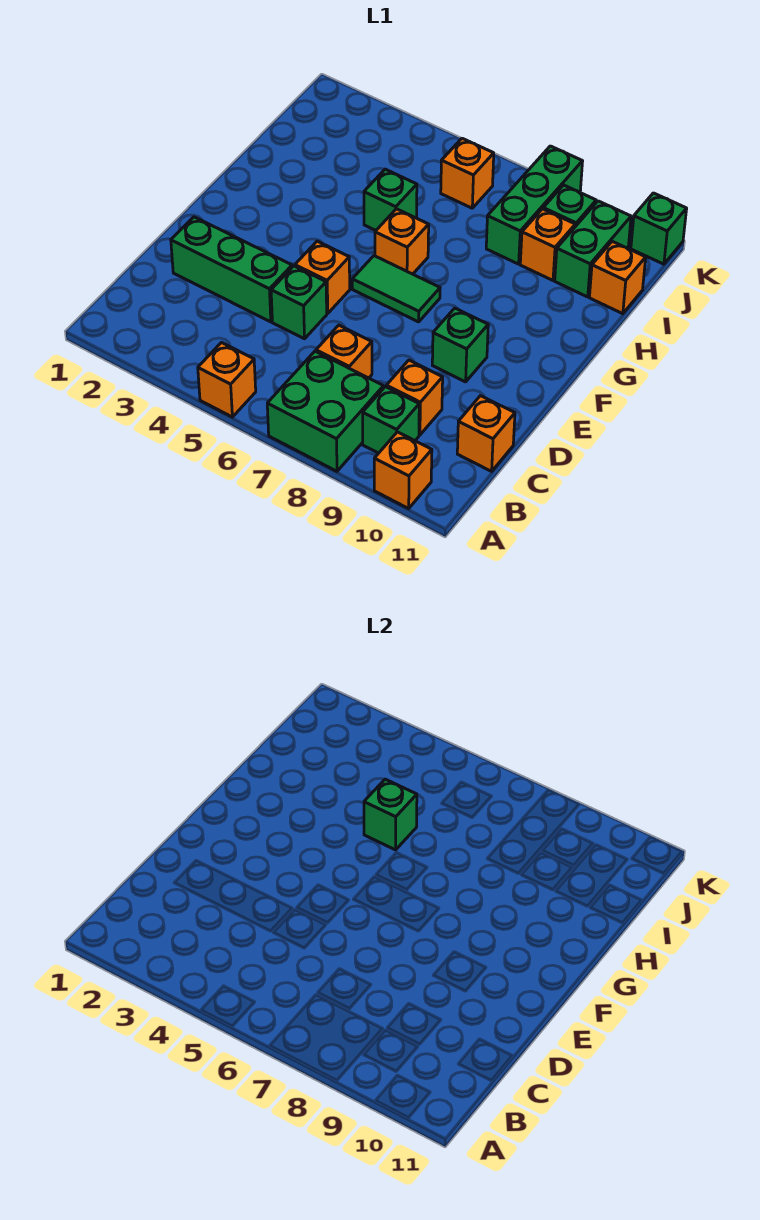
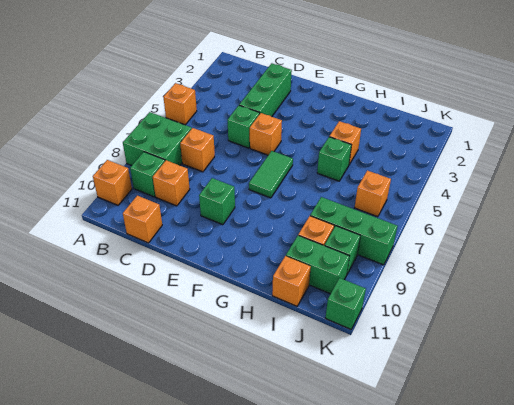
orange 1x1 brick [375,209,429,274] -> orange 1x1 brick moved to [329,121,361,164]
green 1x1 brick [364,779,417,850] -> none

